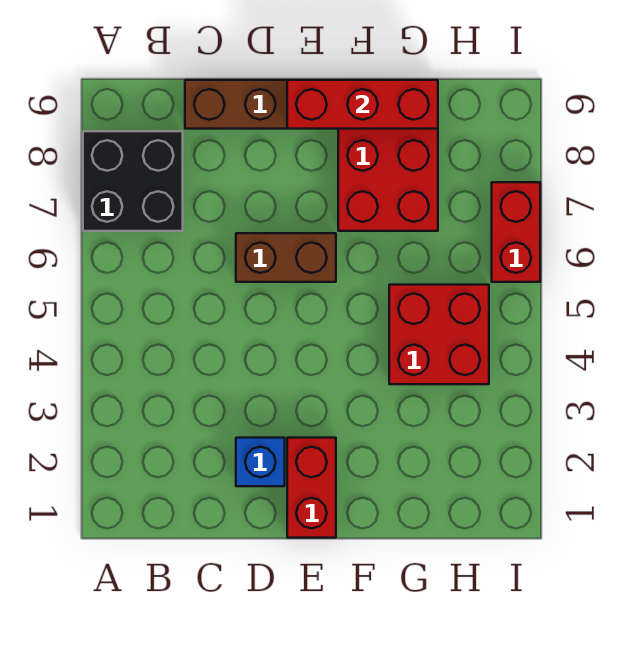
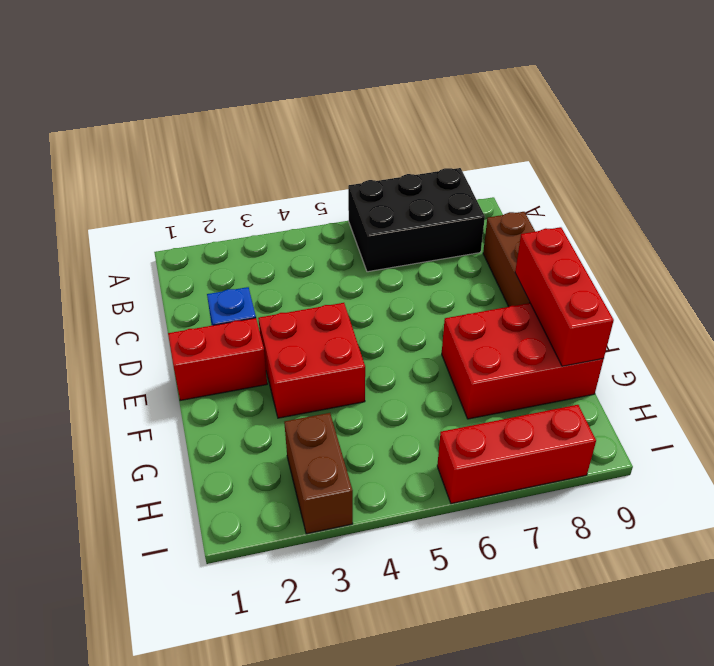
black 2x2 brick [83,131,183,231] -> black 2x3 brick [348,168,485,272]
brown 1x2 brick [236,233,336,282] -> brown 1x2 brick moved to [284,413,353,534]
red 2x2 brick [389,285,489,384] -> red 2x2 brick moved to [258,303,365,418]
red 1x2 brick [492,182,540,282] -> red 1x3 brick [437,405,596,504]

